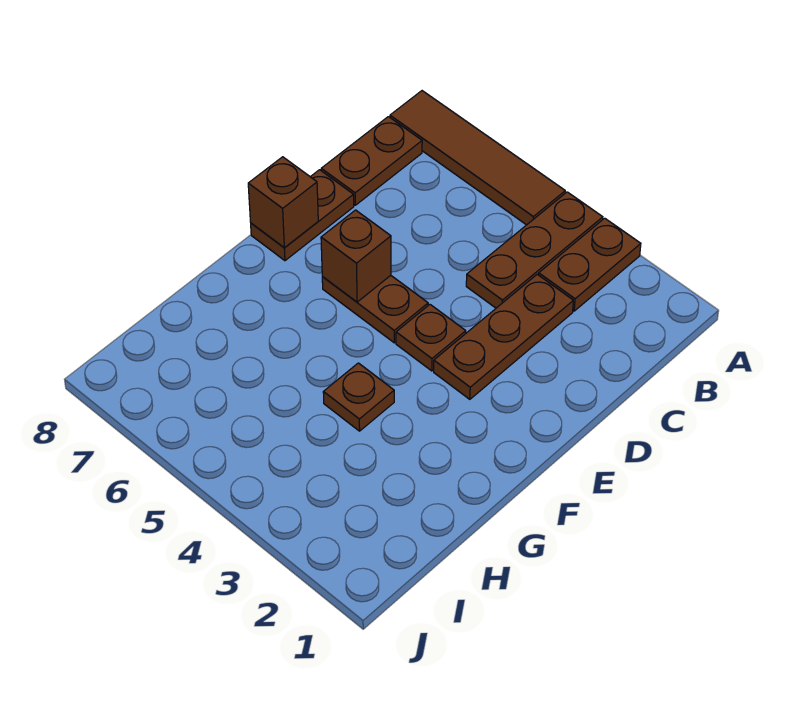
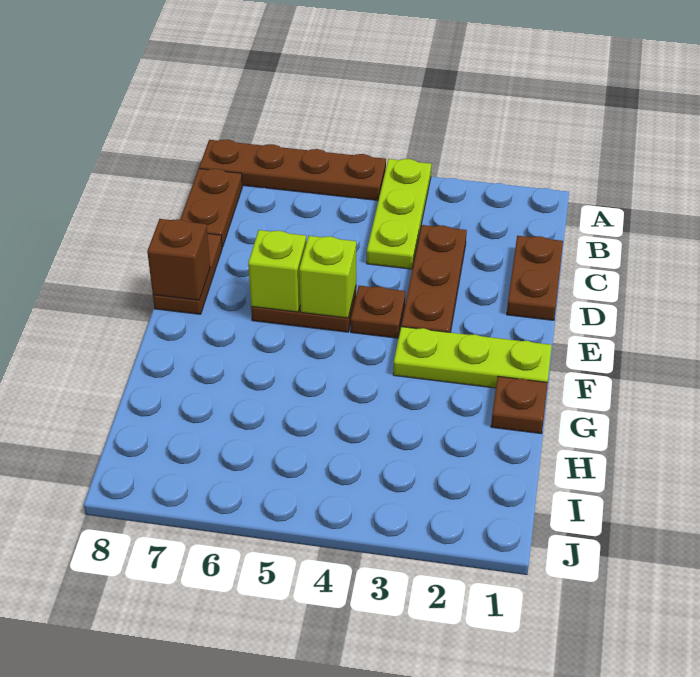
brown 1x2 plate [539,218,641,311] -> brown 1x2 plate moved to [507,236,563,320]
brown 1x3 plate [466,192,603,308] -> lime 1x3 plate [367,159,431,269]
brown 1x4 tile [390,91,565,225] -> brown 1x4 plate [199,139,386,200]
none -> lime 1x1 brick [299,236,356,318]
brown 1x1 brick [321,210,391,302] -> lime 1x1 brick [248,230,306,312]
none -> lime 1x3 plate [393,327,552,388]
brown 1x1 plate [323,363,394,431] -> brown 1x1 plate moved to [491,376,548,434]

